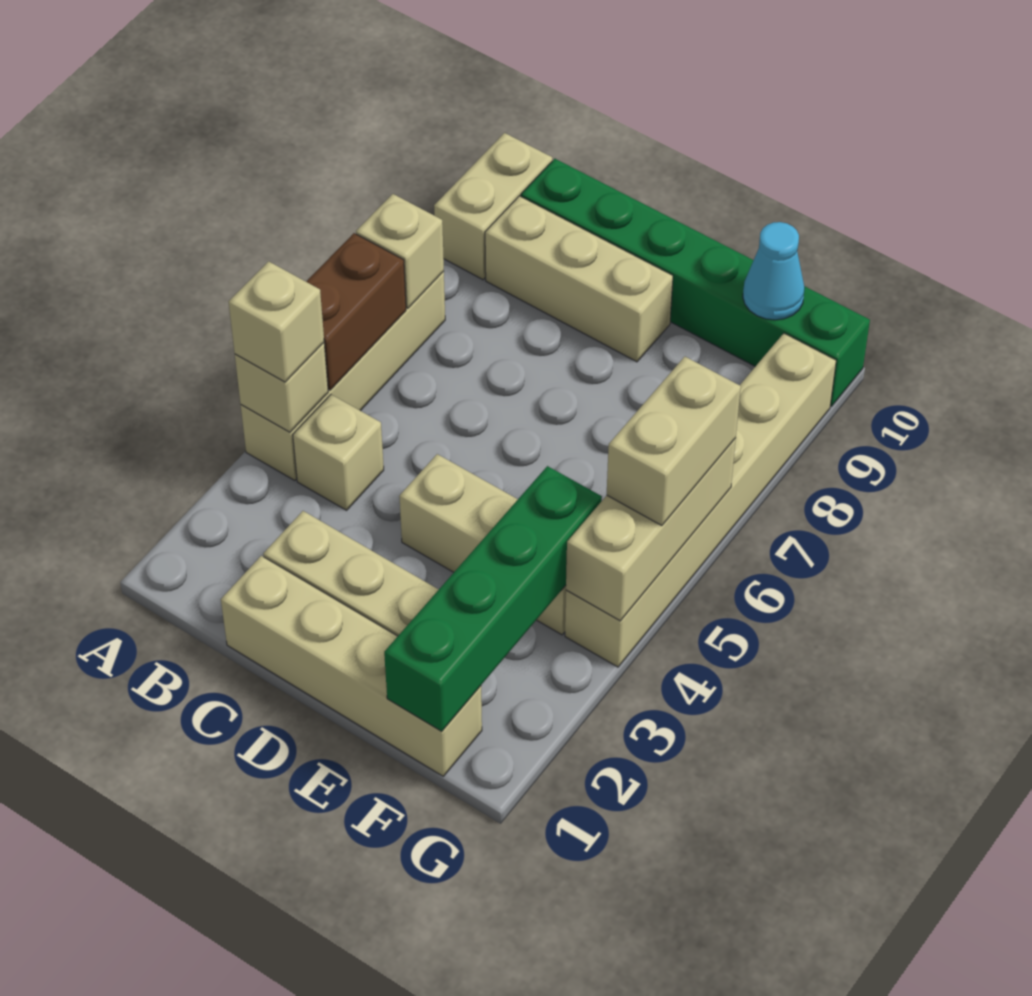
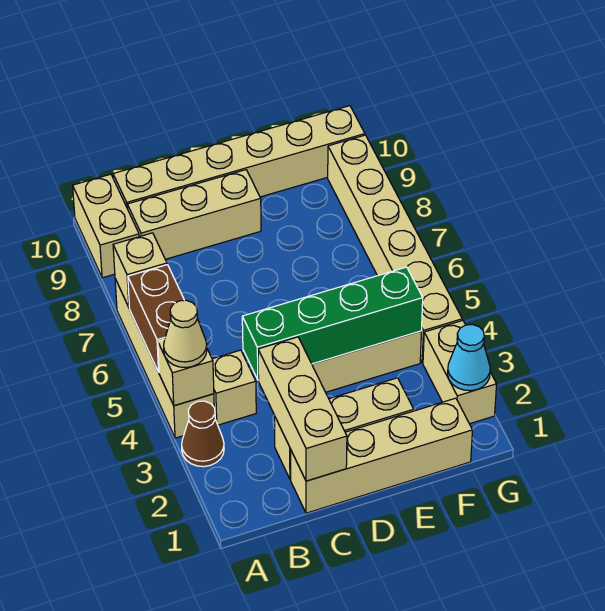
none -> brown 1x1 cone [182,401,224,467]
tan 1x1 brick [229,261,324,382] -> tan 1x1 cone [164,300,207,368]
green 1x6 brick [521,159,870,406] -> tan 1x6 brick [113,106,365,209]
green 1x4 brick [384,466,602,731] -> green 1x4 brick turned to [242,267,423,380]
cyan 1x1 cone [743,222,805,320] -> cyan 1x1 cone moved to [448,324,490,391]
tan 1x3 brick [566,438,736,621] -> tan 1x3 brick moved to [258,337,347,481]
tan 1x2 brick [607,357,741,526] -> tan 1x2 brick moved to [423,320,497,424]

